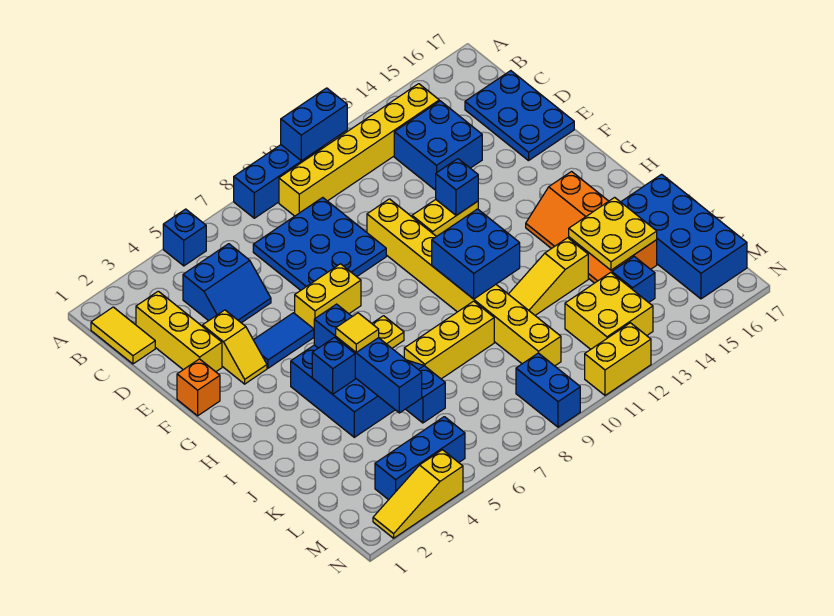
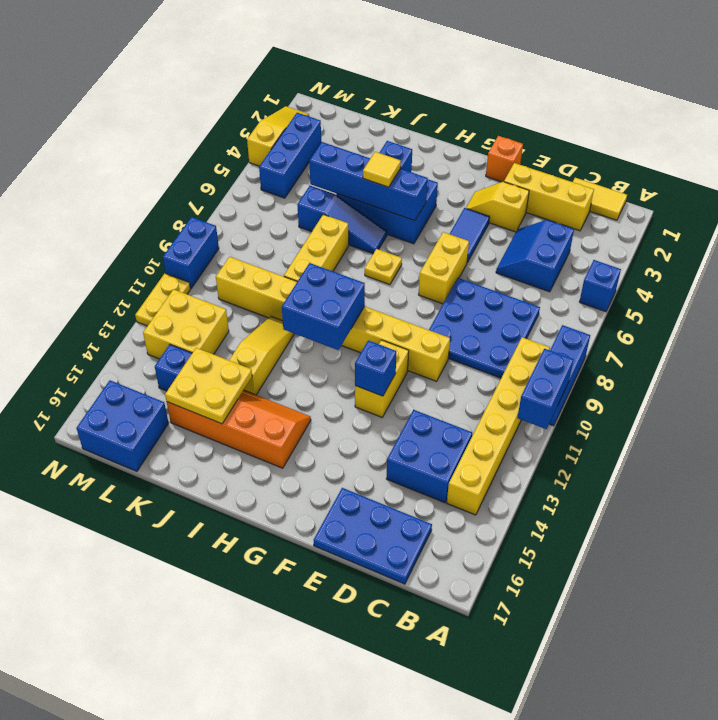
blue 2x4 brick [621,174,747,299] -> blue 2x2 brick [76,380,169,471]
blue 1x2 brick [516,353,580,427] -> blue 1x2 brick turned to [163,217,219,288]
yellow 1x2 brick [585,323,651,395] -> yellow 1x2 plate [135,273,191,326]

